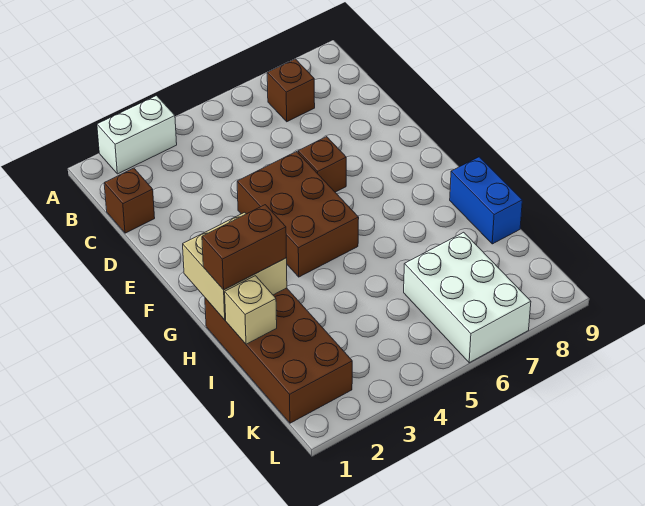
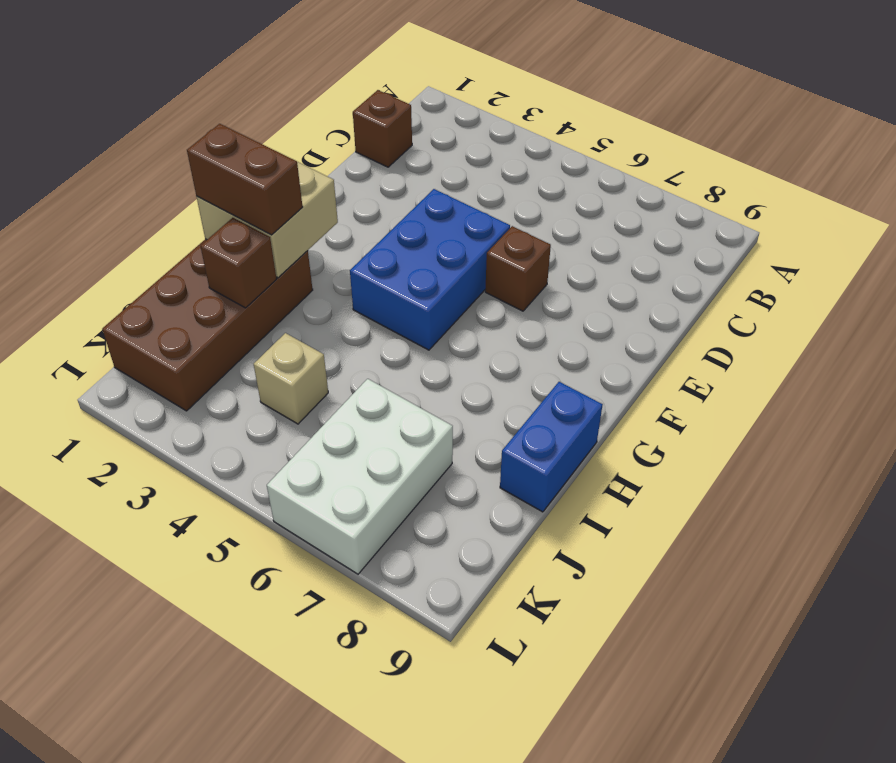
white 1x2 brick [97,96,177,174] -> none
brown 1x1 brick [267,59,315,122] -> brown 1x1 brick moved to [200,218,276,308]
brown 2x3 brick [237,152,359,277] -> blue 2x3 brick [350,189,510,350]
tan 1x1 brick [225,276,277,344] -> tan 1x1 brick moved to [254,333,328,424]

